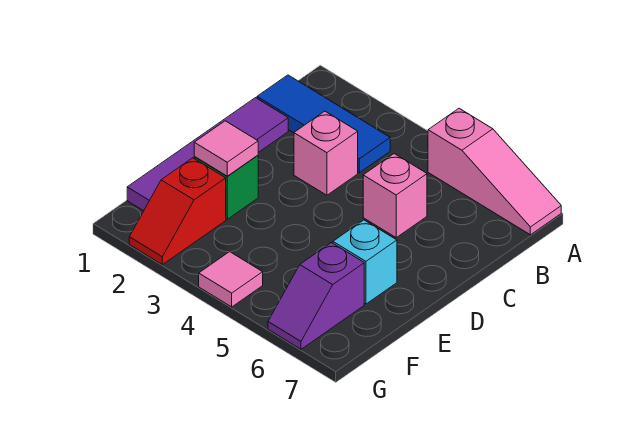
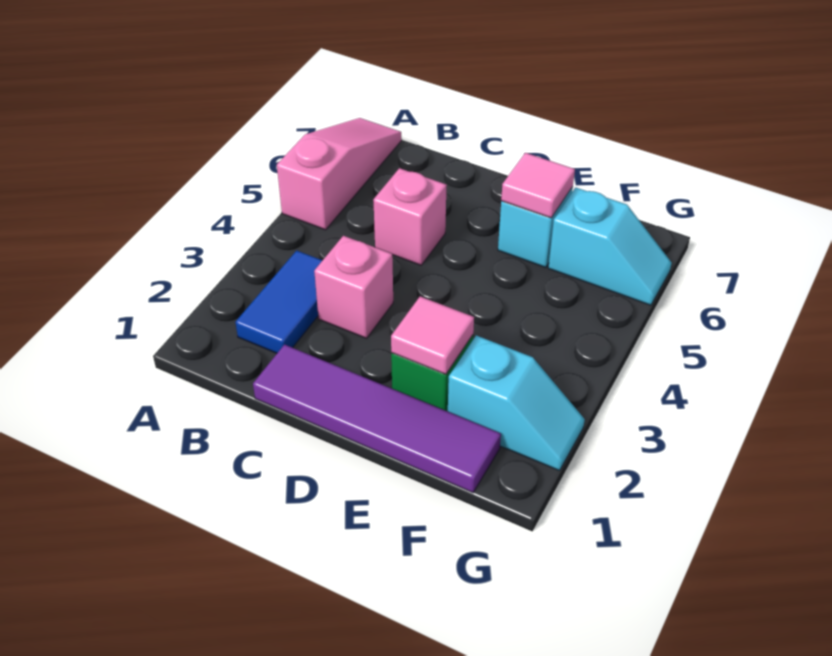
blue 1x3 tile [257,75,390,173] -> blue 1x2 tile [235,251,323,353]
red 1x2 slope [129,158,226,265] -> cyan 1x2 slope [448,335,585,471]
purple 1x2 slope [268,243,364,349] -> cyan 1x2 slope [548,187,672,305]
pink 1x1 tile [199,252,263,307] -> pink 1x1 tile moved to [501,153,575,218]

